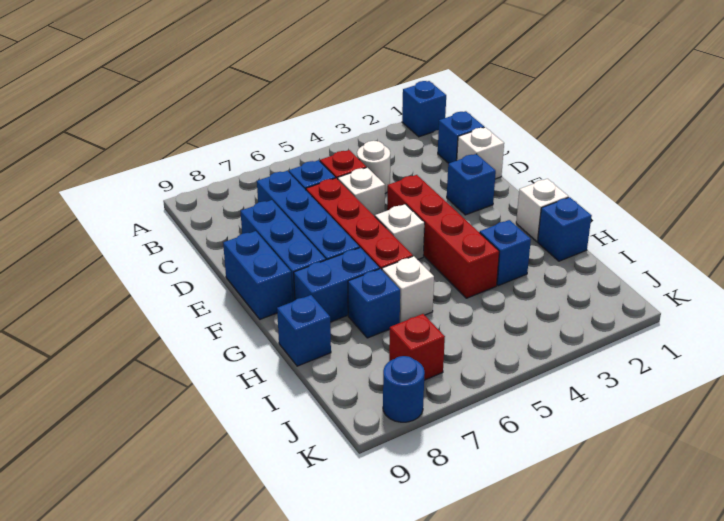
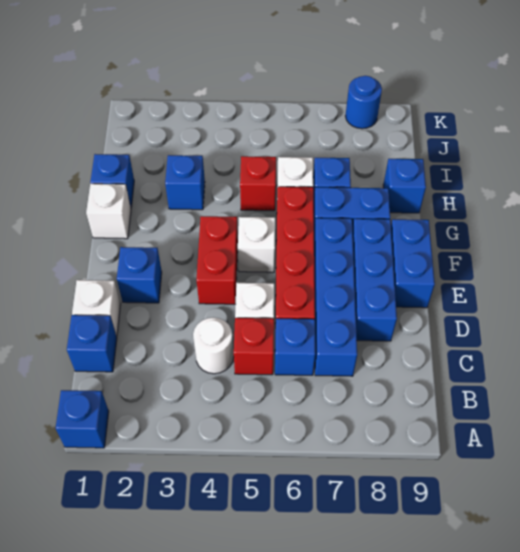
red 1x4 brick [387,175,499,298] -> red 1x2 brick [197,216,238,304]
red 1x1 brick [389,314,445,380] -> red 1x1 brick moved to [240,156,276,211]

